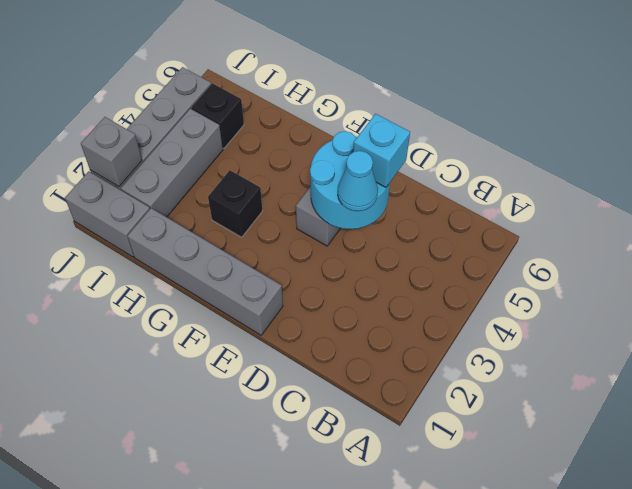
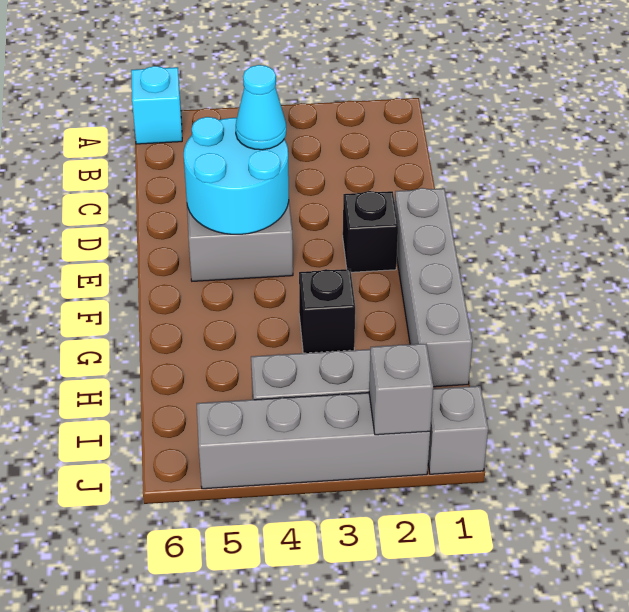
cyan 1x1 brick [353,114,410,187] -> cyan 1x1 brick moved to [131,66,182,144]
grey 1x2 brick [65,171,150,257] -> grey 1x1 brick [428,386,488,474]
black 1x1 brick [191,83,244,149] -> black 1x1 brick moved to [343,191,398,272]

